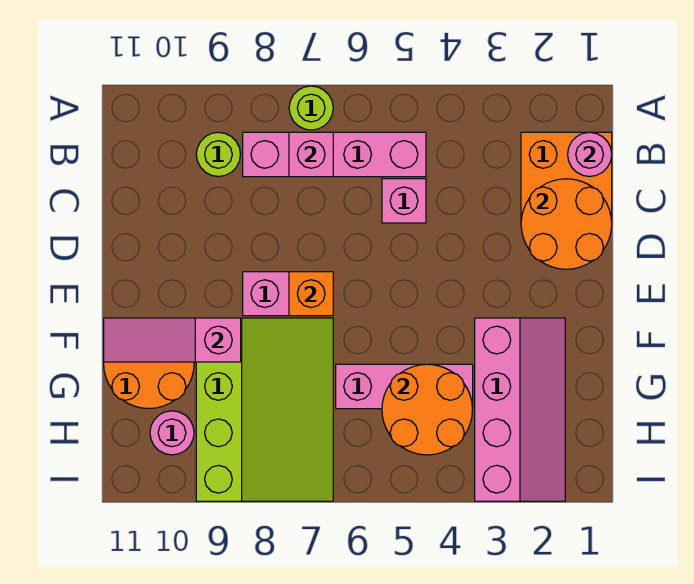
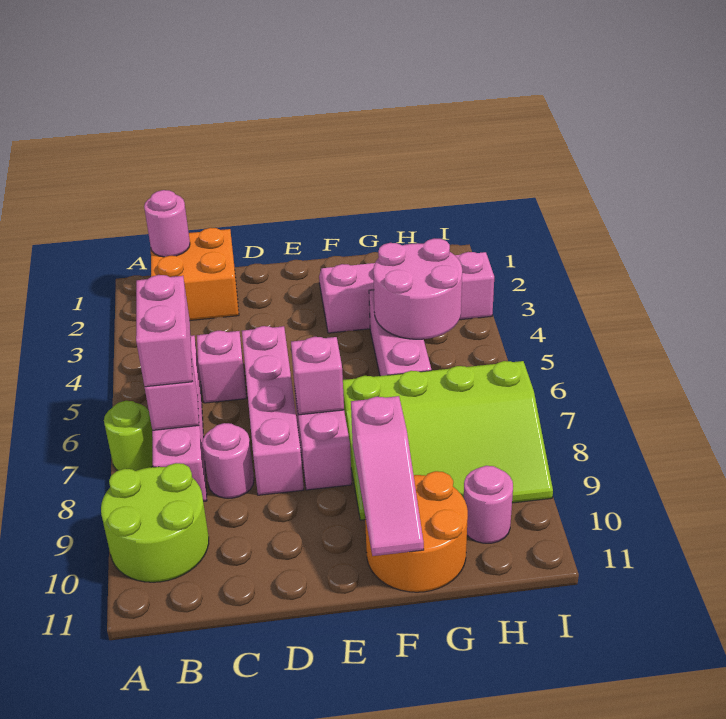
none -> pink 1x2 brick [136,275,192,387]
lime 1x1 round brick [196,132,240,177] -> lime 2x2 round brick [101,463,209,582]
orange 2x2 round brick [521,179,612,269] -> none
none -> pink 1x1 round brick [202,423,254,498]
none -> pink 1x4 brick [242,326,304,495]
orange 1x1 brick [289,272,333,316] -> pink 1x1 brick [291,337,344,415]
lime 3x4 slope [196,318,333,501] -> lime 3x4 slope turned to [343,361,553,520]
orange 2x2 round brick [382,364,472,455] -> pink 2x2 round brick [373,238,462,339]

